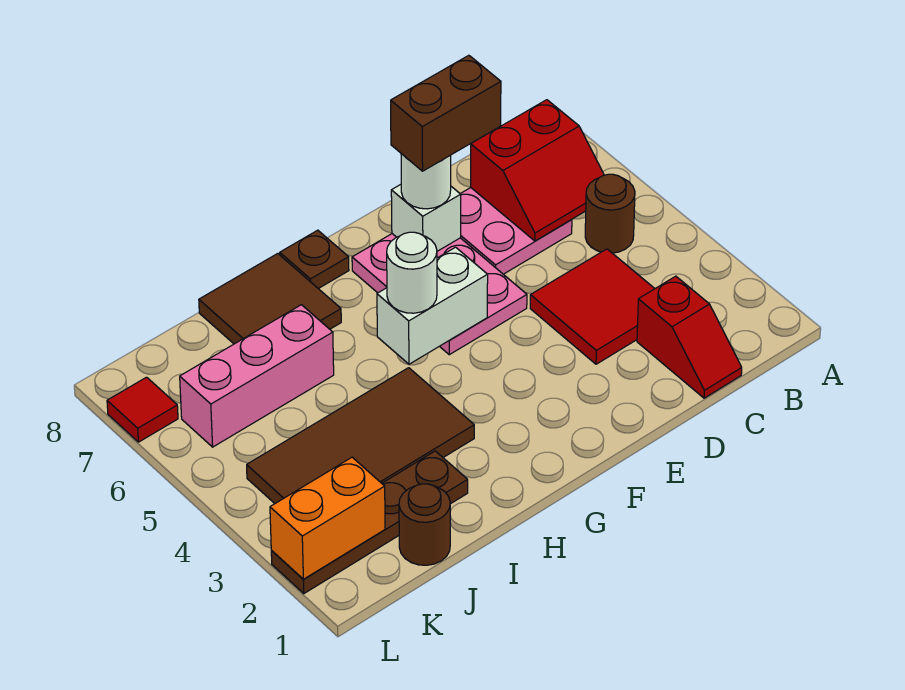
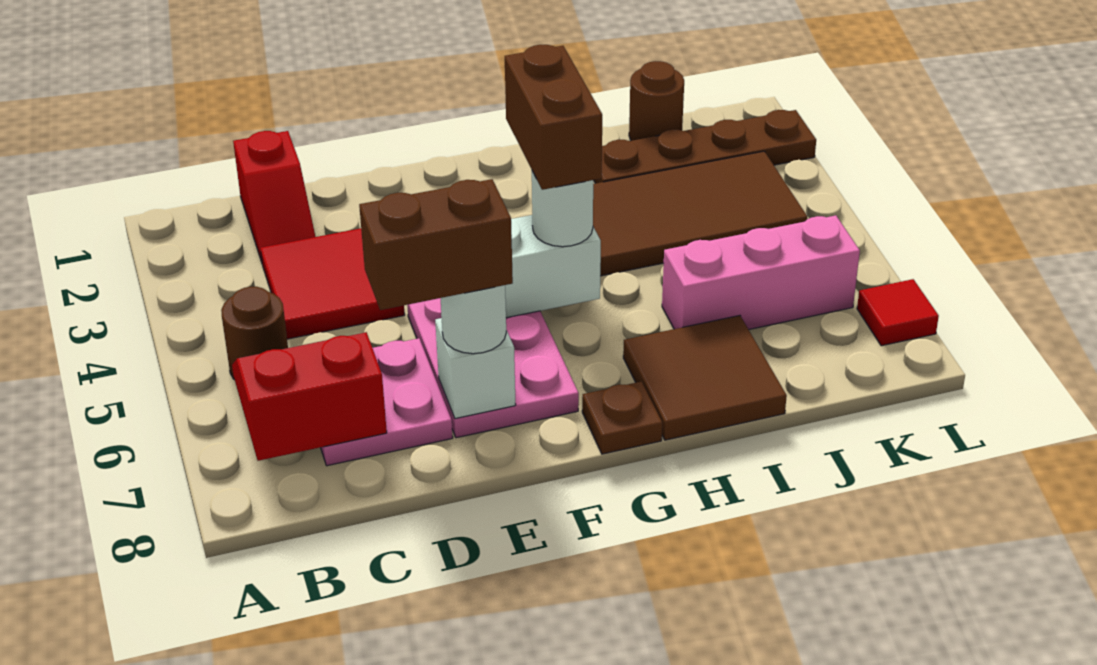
red 1x2 slope [637,276,742,398] -> red 1x2 slope turned to [233,131,315,262]
none -> brown 1x2 brick [505,45,602,190]
orange 1x2 brick [270,457,385,579] -> none

